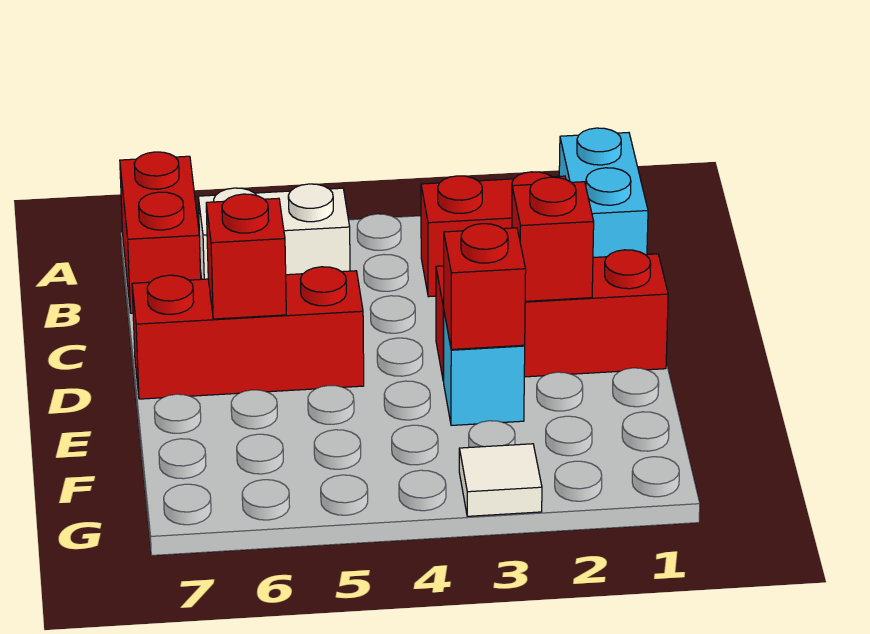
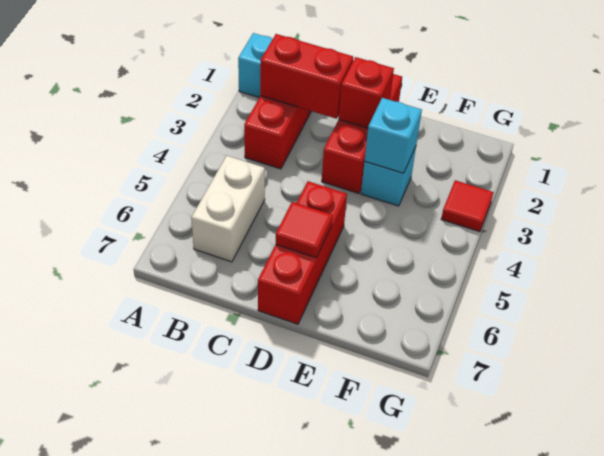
red 1x2 brick [120,152,201,313] -> red 1x2 brick moved to [260,34,353,119]
red 1x1 brick [206,194,286,319] -> red 1x1 tile [276,202,333,258]
red 1x1 brick [443,224,526,349] -> cyan 1x1 brick [365,98,422,173]
white 1x1 tile [459,444,542,516] -> red 1x1 tile [441,180,494,232]

